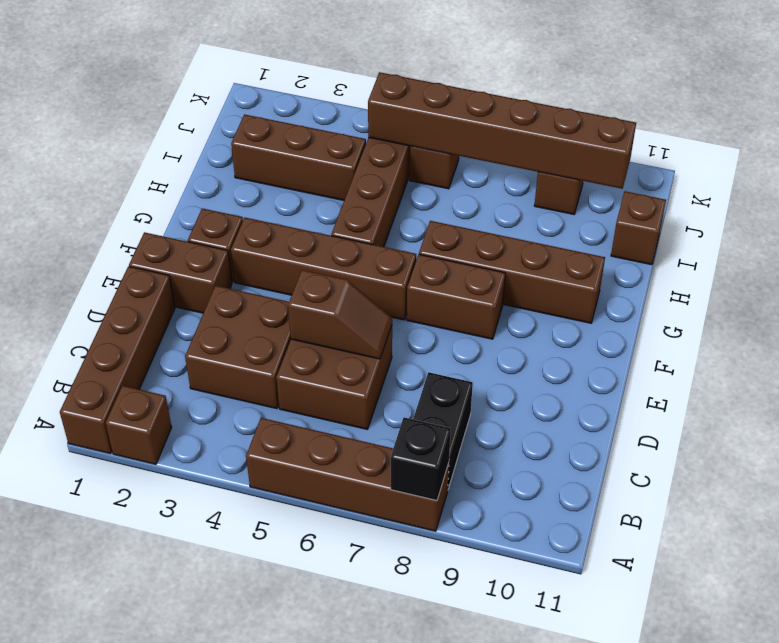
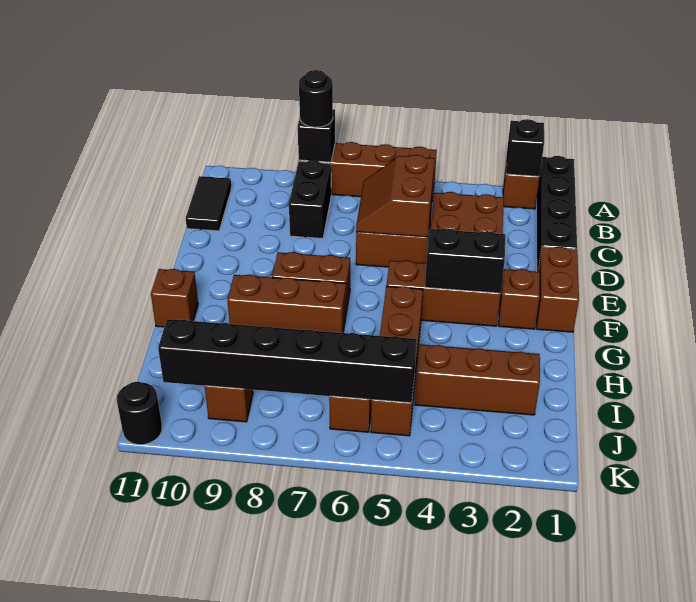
brown 1x4 brick [60,266,175,454] -> black 1x4 brick [537,156,577,272]
none -> black 1x1 brick [506,119,544,176]
none -> black 1x1 round brick [299,70,333,127]
none -> black 1x2 tile [186,176,231,231]
brown 1x2 slope [288,270,392,359] -> brown 2x2 slope [356,155,434,237]
brown 1x2 brick [129,232,232,313] -> brown 1x2 brick turned to [537,247,579,332]
brown 1x4 brick [231,218,416,320] -> brown 1x3 brick [386,260,501,326]
none -> black 1x2 brick [425,228,505,293]
brown 1x4 brick [419,221,605,323] -> brown 1x3 brick [227,275,346,333]
brown 1x1 brick [611,191,666,265] -> brown 1x1 brick moved to [151,269,198,327]
brown 1x6 brick [368,72,636,189] -> black 1x6 brick [158,319,416,403]
none -> black 1x1 round brick [117,382,162,445]

